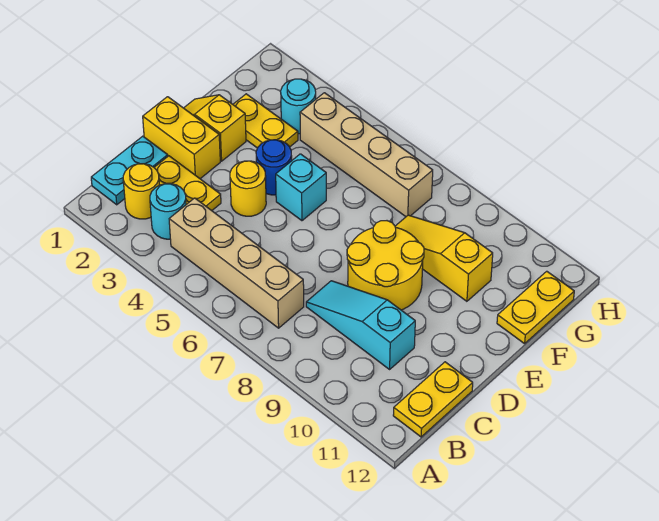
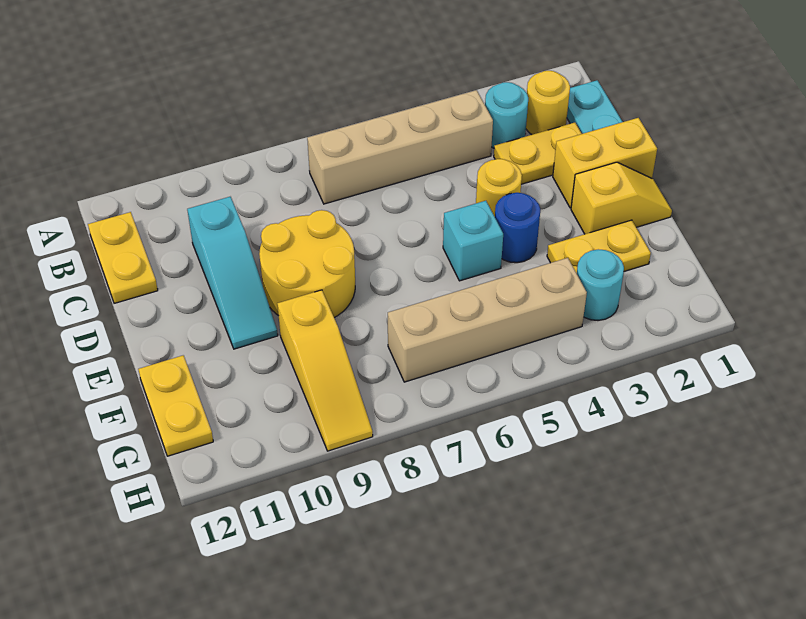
cyan 1x3 slope [306,281,415,369] -> cyan 1x3 slope turned to [187,197,278,349]
yellow 1x3 slope [395,215,493,301] -> yellow 1x3 slope turned to [277,290,373,451]

